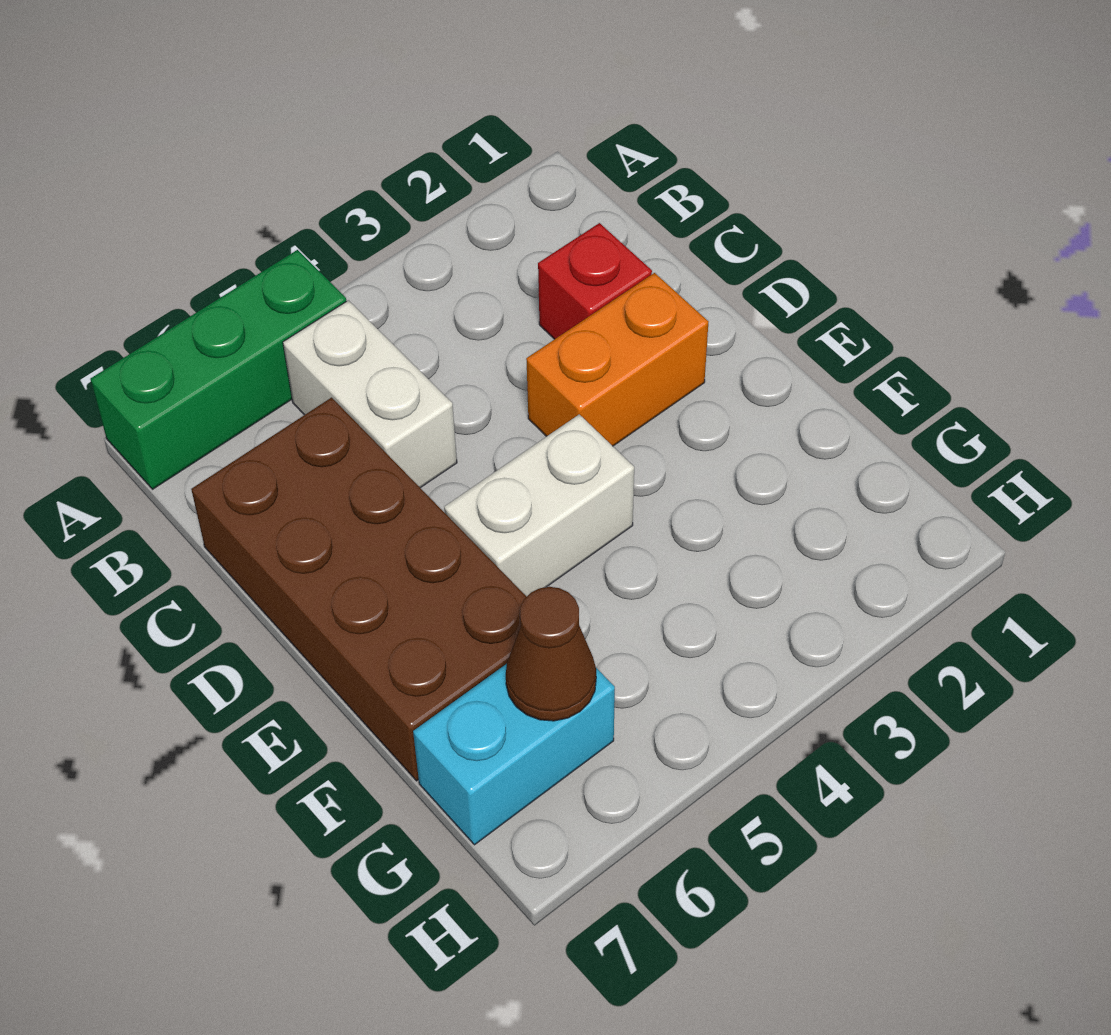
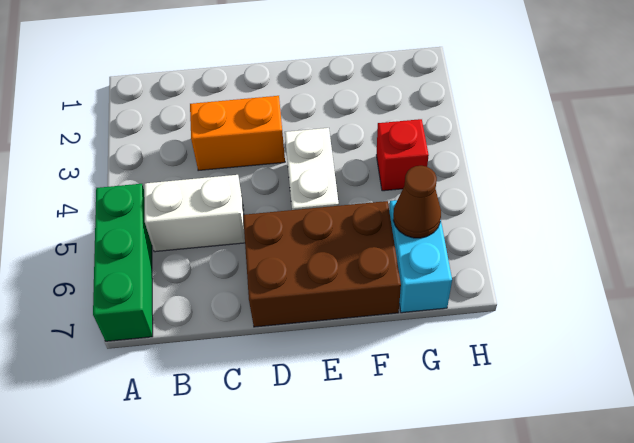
red 1x1 brick [538,223,652,339] -> red 1x1 brick moved to [376,119,429,191]
brown 2x4 brick [191,398,527,781] -> brown 2x3 brick [243,201,401,327]
orange 1x2 brick [526,273,708,446] -> orange 1x2 brick turned to [190,96,285,171]

